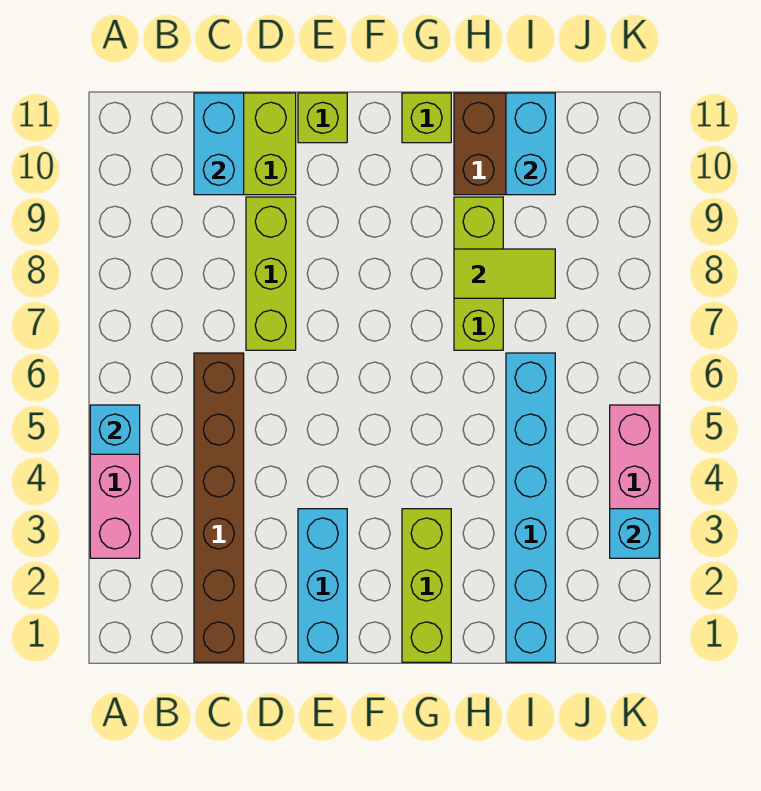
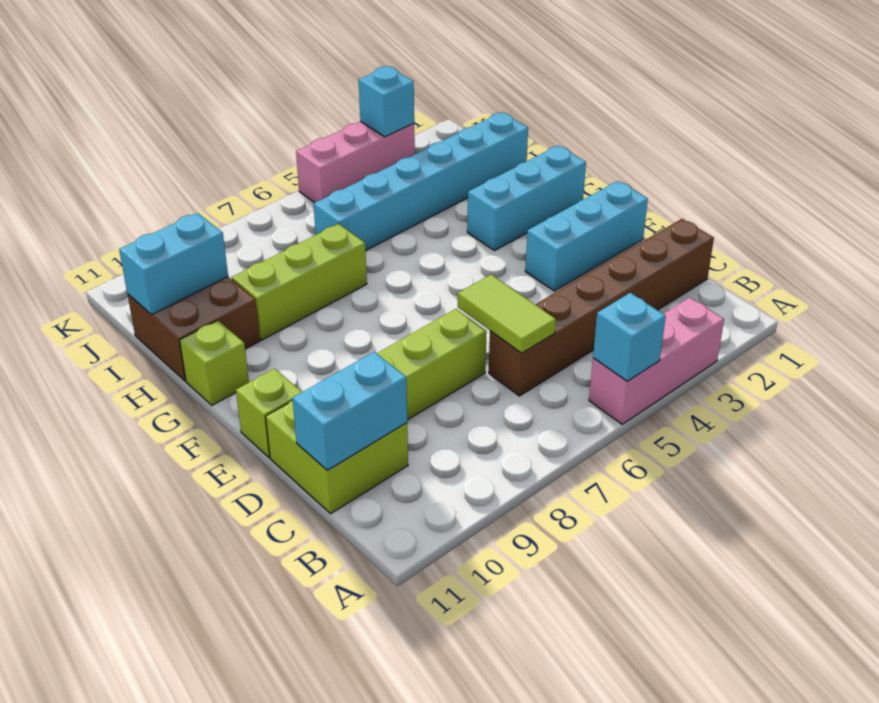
lime 1x3 brick [402,509,451,662] -> cyan 1x3 brick [467,146,586,251]
lime 1x2 tile [454,249,555,298] -> lime 1x2 tile moved to [458,274,556,353]

